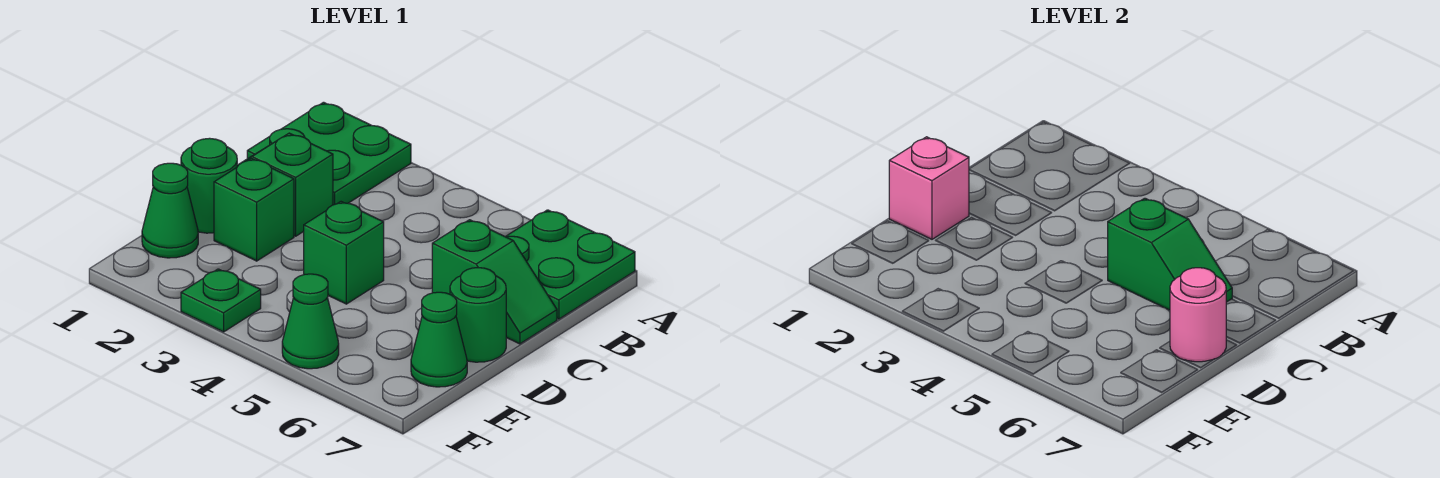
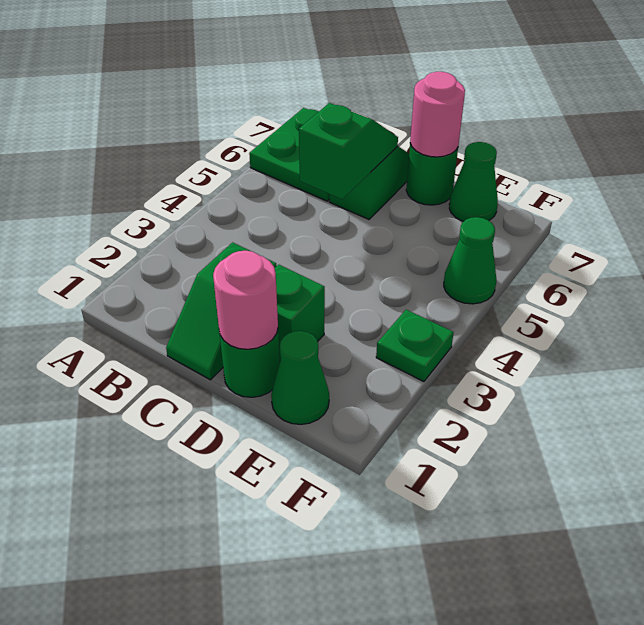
green 2x2 plate [247,102,411,205] -> none
pink 1x1 brick [889,137,969,239] -> pink 1x1 round brick [213,251,278,349]
green 1x1 brick [304,202,384,304] -> none

